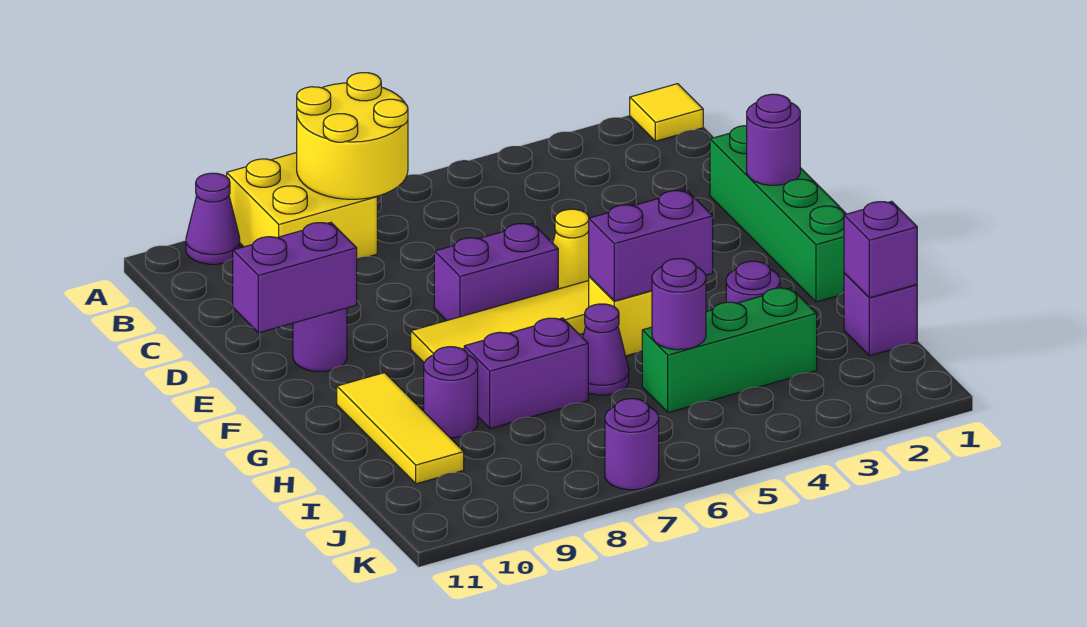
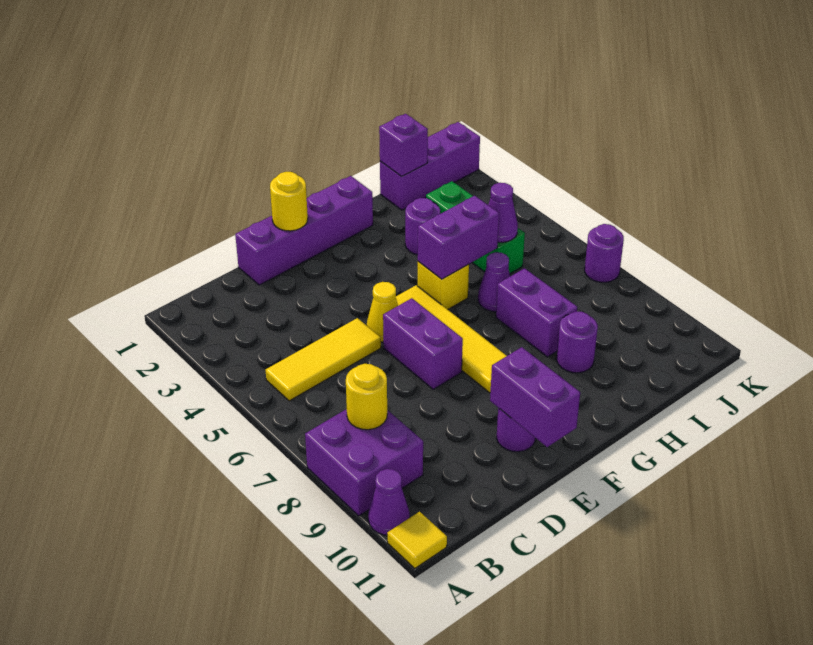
yellow 1x1 tile [630,84,703,141] -> yellow 1x1 tile moved to [387,512,447,568]
yellow 2x2 round brick [297,73,408,199] -> yellow 1x1 round brick [346,364,387,430]
yellow 2x2 brick [227,153,377,258] -> purple 2x2 brick [305,409,423,516]
green 1x4 brick [710,126,846,302] -> purple 1x4 brick [235,176,373,285]
purple 1x1 round brick [747,94,800,185] -> yellow 1x1 round brick [270,172,308,231]
purple 1x2 brick [589,191,713,301] -> purple 1x2 brick turned to [418,196,499,279]
yellow 1x3 tile [337,373,464,484] -> yellow 1x3 tile moved to [266,318,381,401]
purple 1x1 brick [844,273,917,356] -> purple 1x3 brick [380,122,480,210]
purple 1x1 round brick [652,259,706,350] -> purple 1x1 cone [488,183,518,242]

